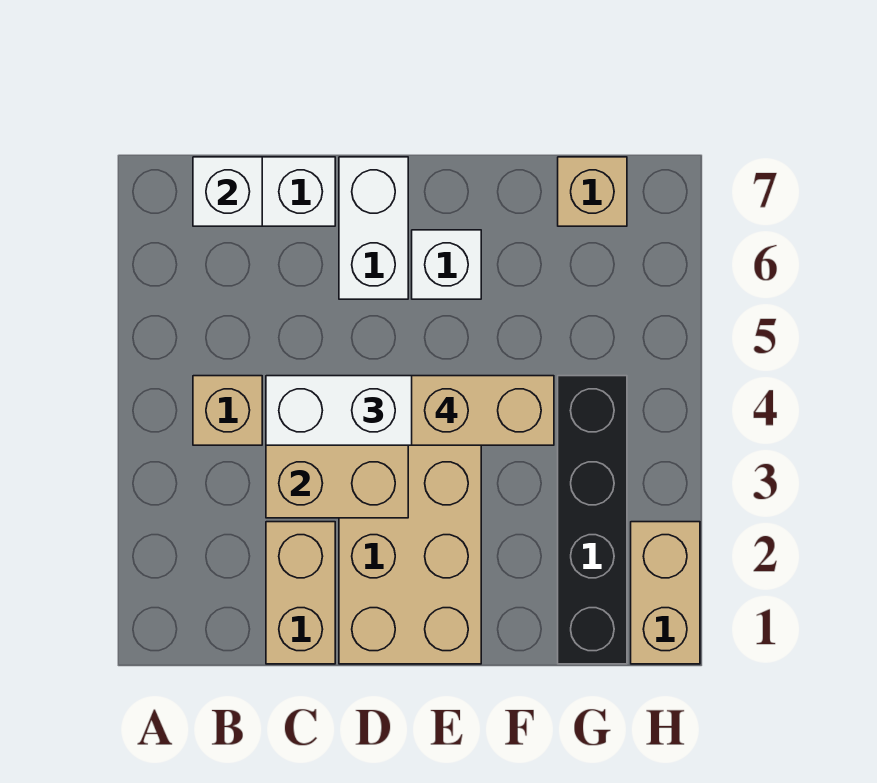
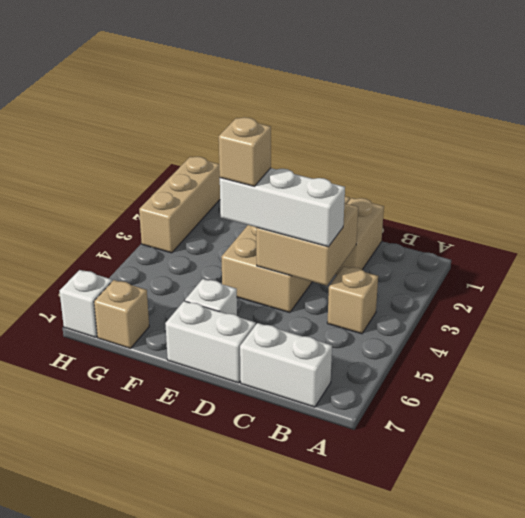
white 1x1 brick [193,157,262,226] -> white 1x1 brick moved to [60,270,112,338]
white 1x2 brick [339,157,408,299] -> white 1x2 brick turned to [165,301,256,383]
tan 1x2 brick [412,376,554,445] -> tan 1x1 brick [219,117,271,186]
black 1x4 brick [558,376,627,664] -> none
tan 1x2 brick [631,522,700,664] -> tan 1x3 brick [139,157,220,253]

